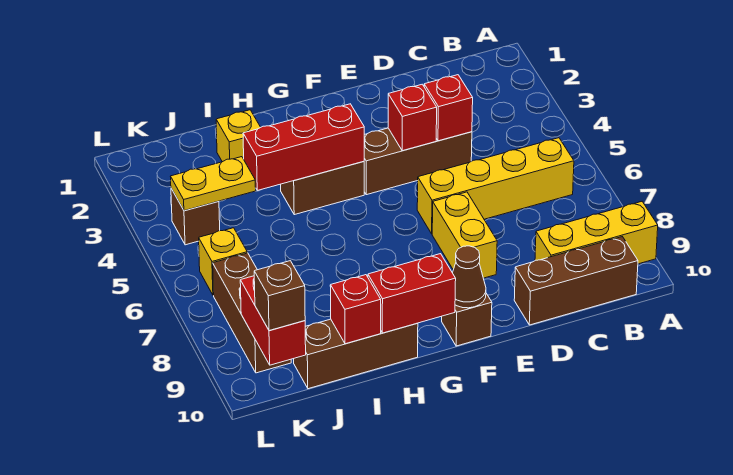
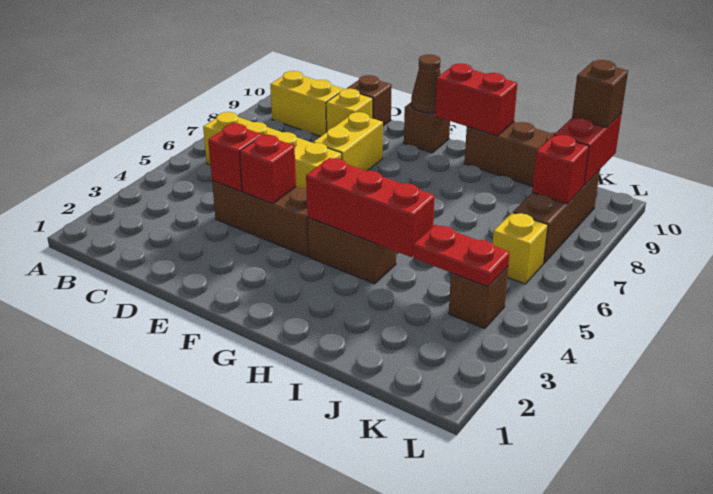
yellow 1x3 brick [535,202,658,264] -> yellow 1x2 brick [270,71,343,137]
brown 1x3 brick [514,237,638,325] -> brown 1x1 brick [346,75,392,126]
yellow 1x1 brick [216,110,261,162] -> yellow 1x1 brick moved to [326,89,373,131]
red 1x1 brick [330,275,381,344] -> red 1x1 brick moved to [532,135,589,204]
yellow 1x2 plate [171,157,256,211] -> red 1x2 plate [413,225,510,287]

